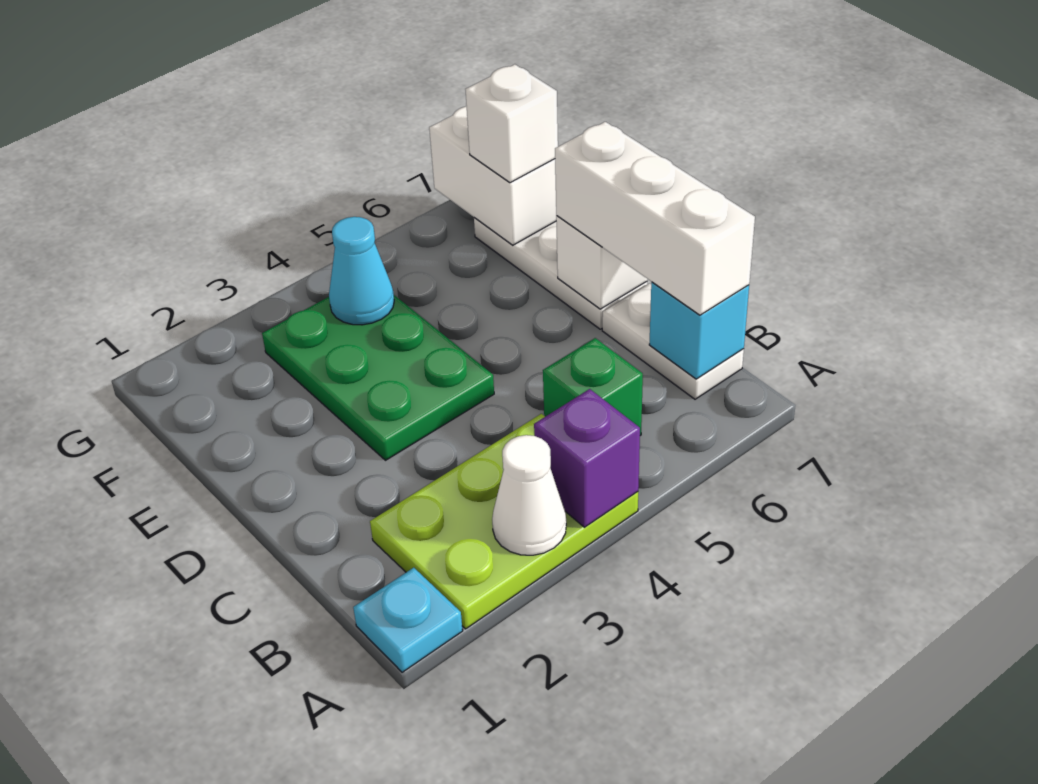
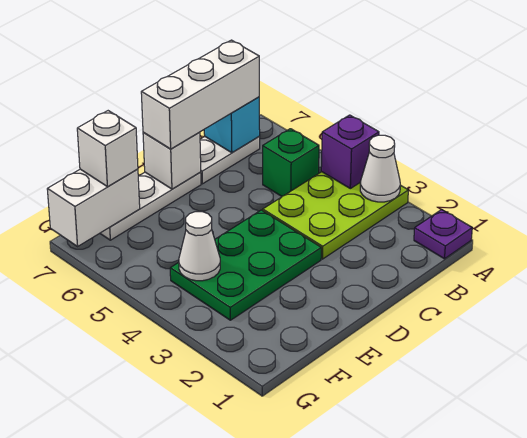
cyan 1x1 plate [353,568,463,672] -> purple 1x1 plate [414,210,472,259]
lime 2x3 plate [370,414,638,629] -> lime 2x3 plate turned to [263,172,408,259]
cyan 1x1 cone [329,217,394,325] -> white 1x1 cone [179,212,220,281]

